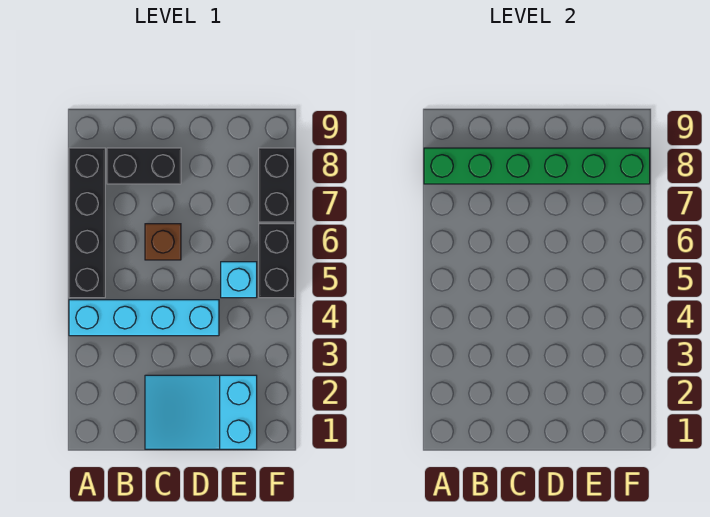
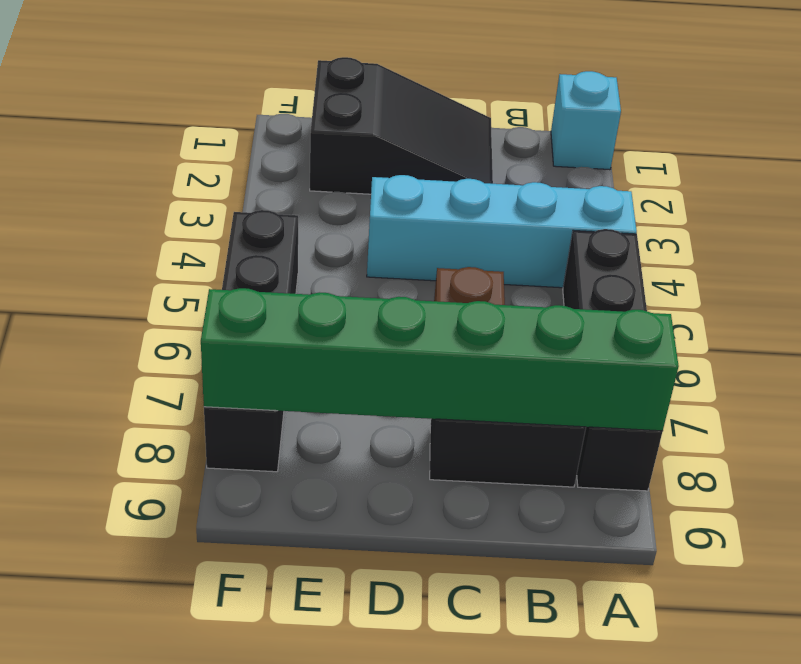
cyan 2x3 slope [145,375,257,449] -> black 2x3 slope [310,57,493,194]
cyan 1x1 brick [221,262,257,298] -> cyan 1x1 brick moved to [551,71,621,170]

